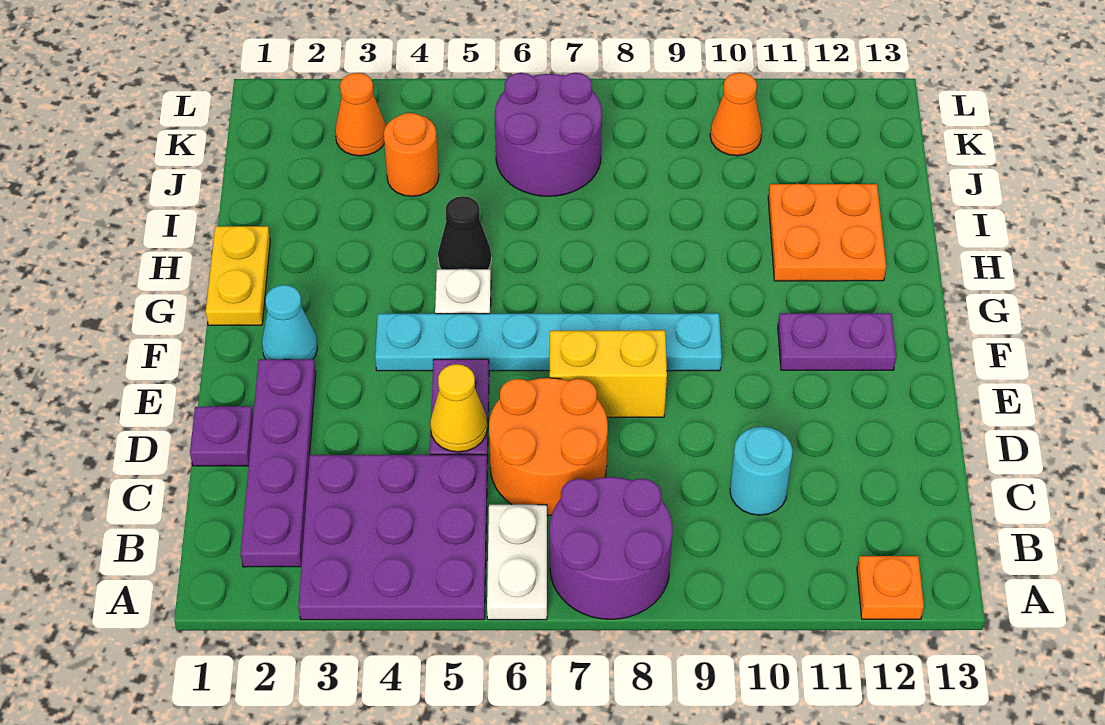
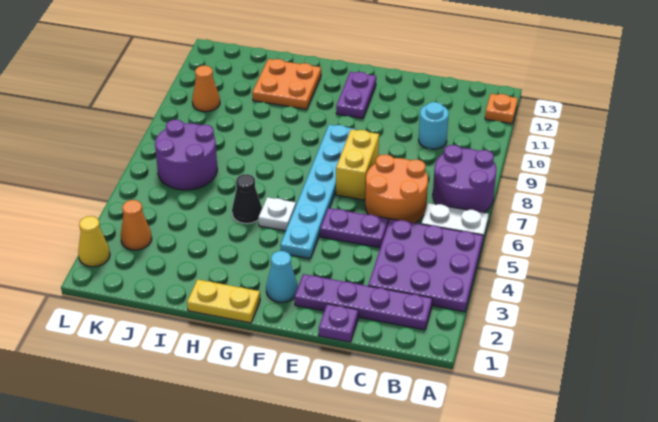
yellow 1x1 cone [430,364,487,452] -> yellow 1x1 cone moved to [78,216,110,267]
orange 1x1 round brick [384,113,439,196] -> none

